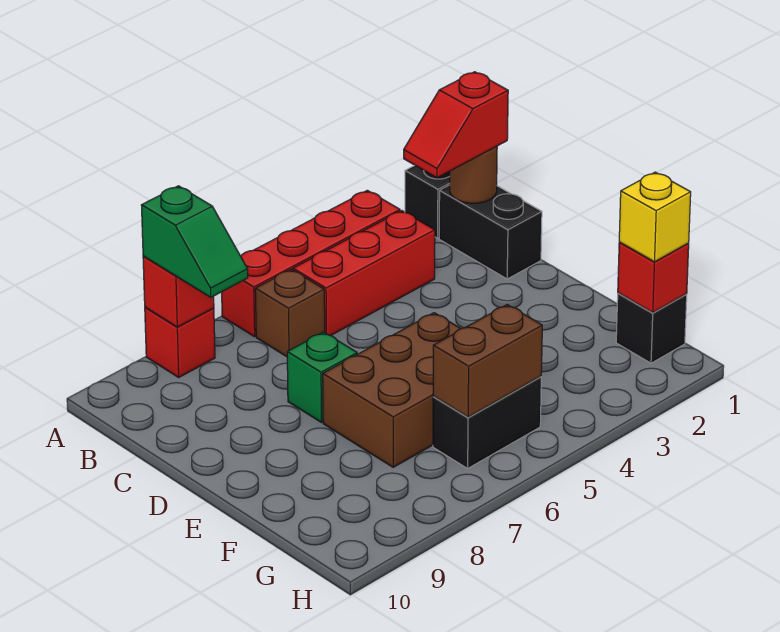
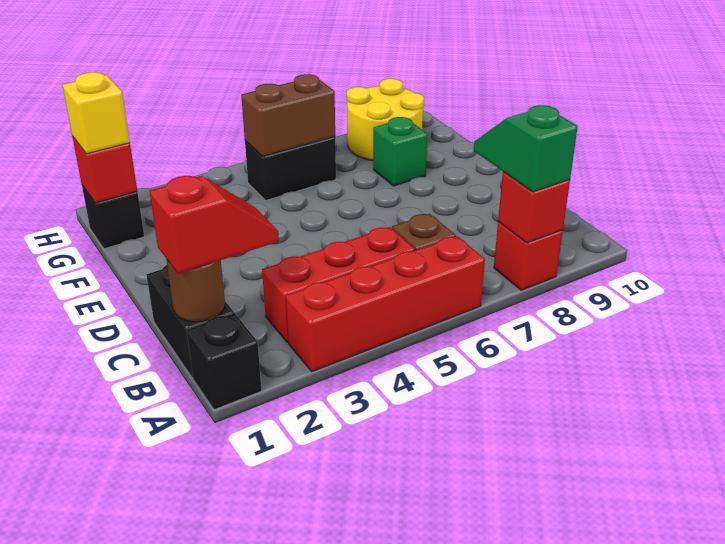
green 1x1 brick [287,332,357,423] -> green 1x1 brick moved to [373,117,427,186]
brown 2x3 brick [323,313,461,467] -> none
none -> yellow 2x2 round brick [347,79,424,161]

